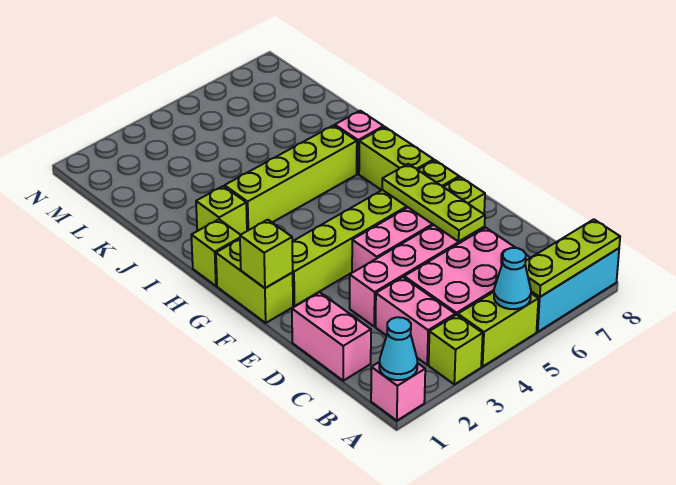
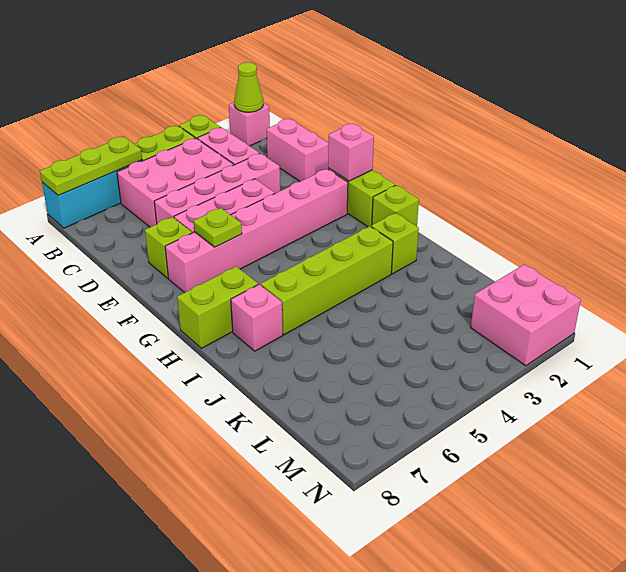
cyan 1x1 cone [379,317,417,380] -> lime 1x1 cone [234,62,263,112]
cyan 1x1 cone [494,248,531,309] -> none
lime 1x3 plate [382,164,485,242] -> lime 1x1 plate [194,208,242,247]
lime 1x1 brick [240,220,293,288] -> pink 1x1 brick [328,124,374,181]
lime 1x6 brick [292,160,459,306] -> pink 1x6 brick [165,169,348,293]
lime 1x2 brick [359,127,434,190] -> lime 1x2 brick turned to [177,266,258,348]
none -> pink 2x2 brick [471,264,581,366]

